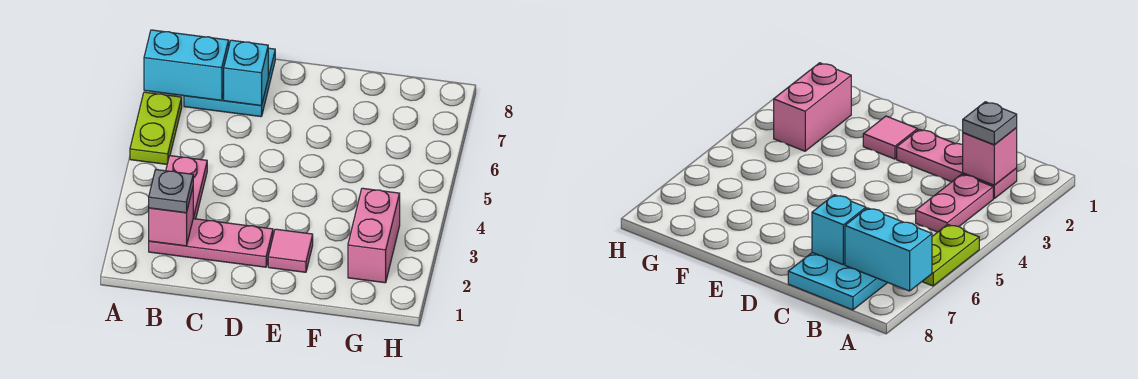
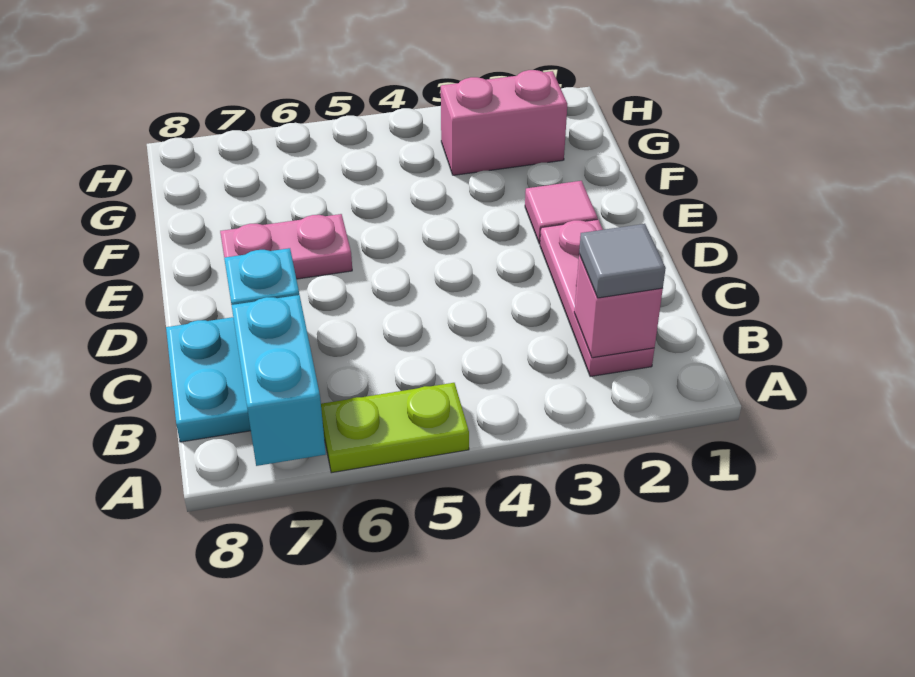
grey 1x1 plate [149,170,193,213] -> grey 1x1 tile [579,224,666,298]
pink 1x2 plate [166,156,207,219] -> pink 1x2 plate moved to [220,214,352,279]

